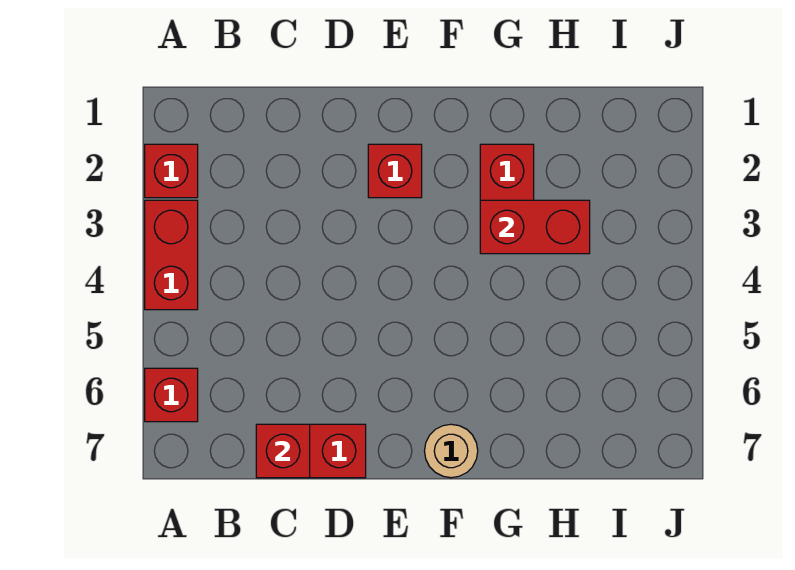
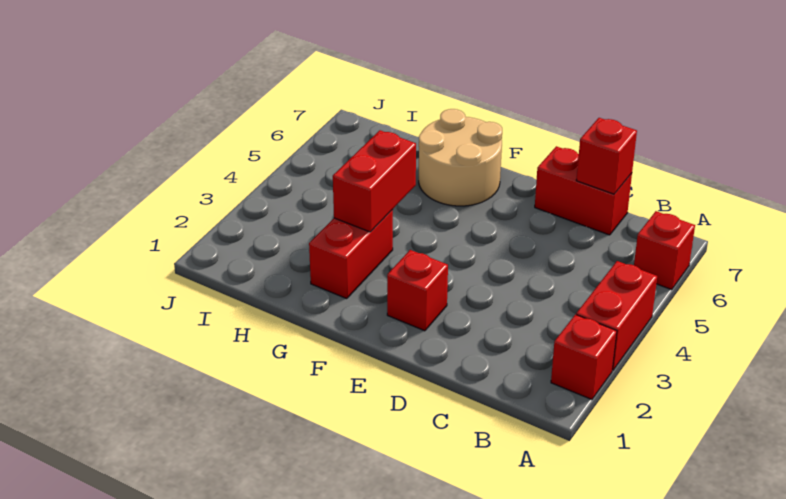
tan 1x1 round brick [425,424,478,478] -> tan 2x2 round brick [419,109,502,206]
red 1x2 brick [480,200,590,254] -> red 1x2 brick turned to [333,130,416,232]

